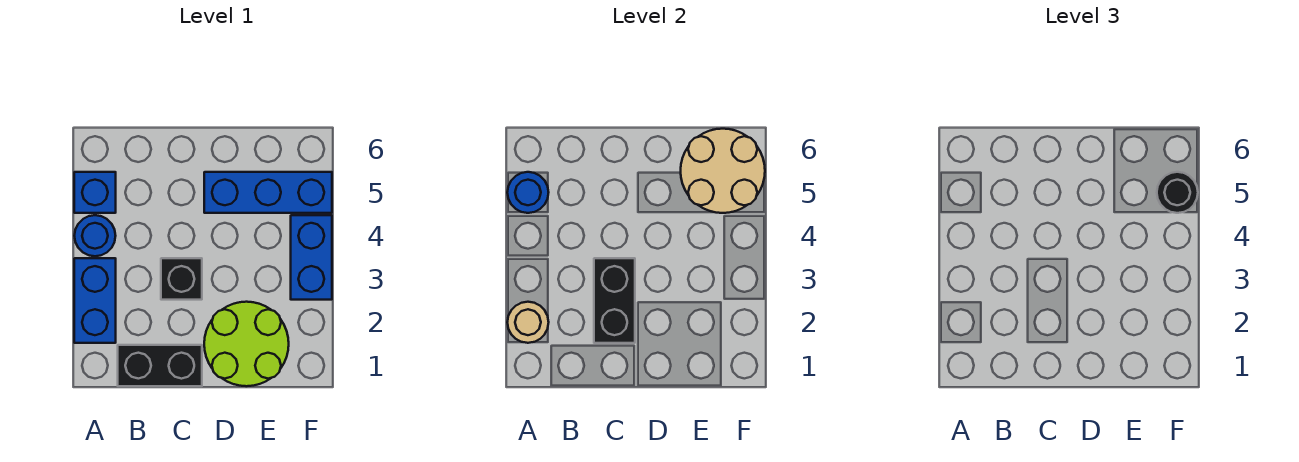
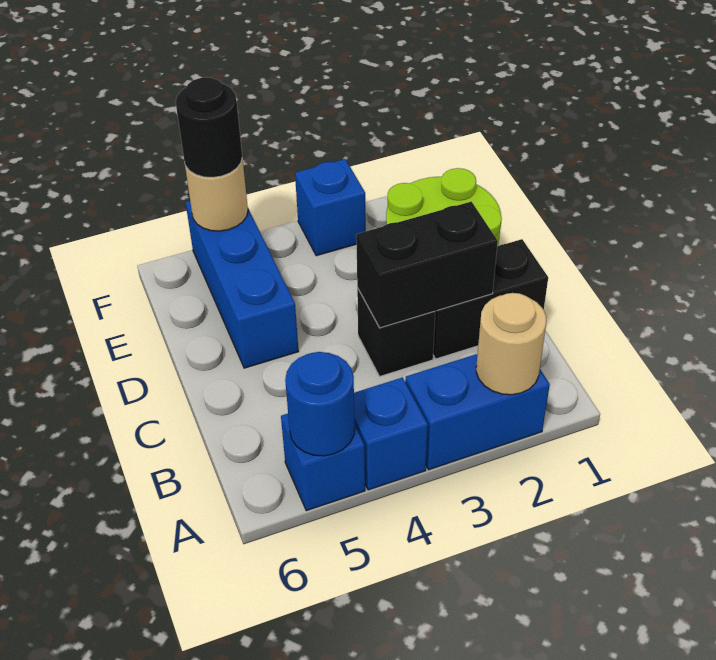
blue 1x1 round brick [74,215,116,256] -> blue 1x1 brick [354,377,428,490]
black 1x2 brick [118,345,202,386] -> black 1x2 brick turned to [433,239,548,359]
tan 2x2 round brick [681,129,765,213] -> tan 1x1 round brick [185,158,248,231]
blue 1x2 brick [291,215,332,300] -> blue 1x1 brick [295,159,366,256]

